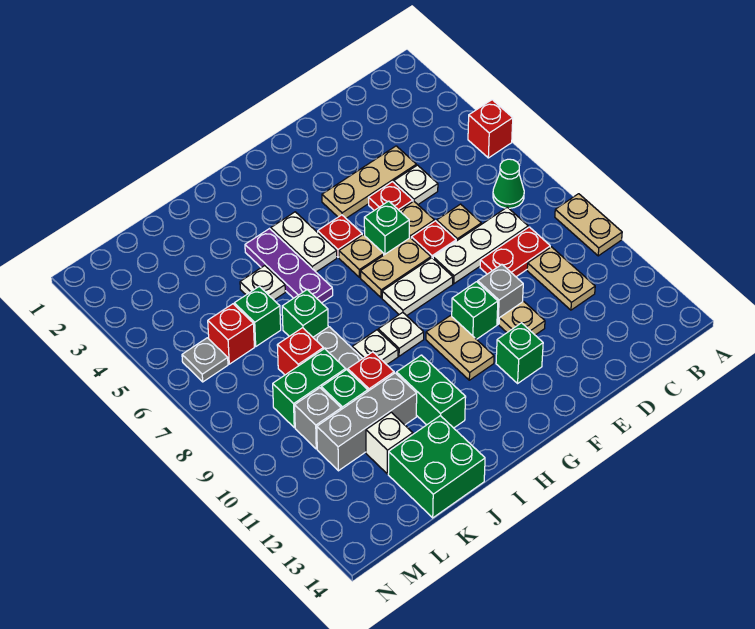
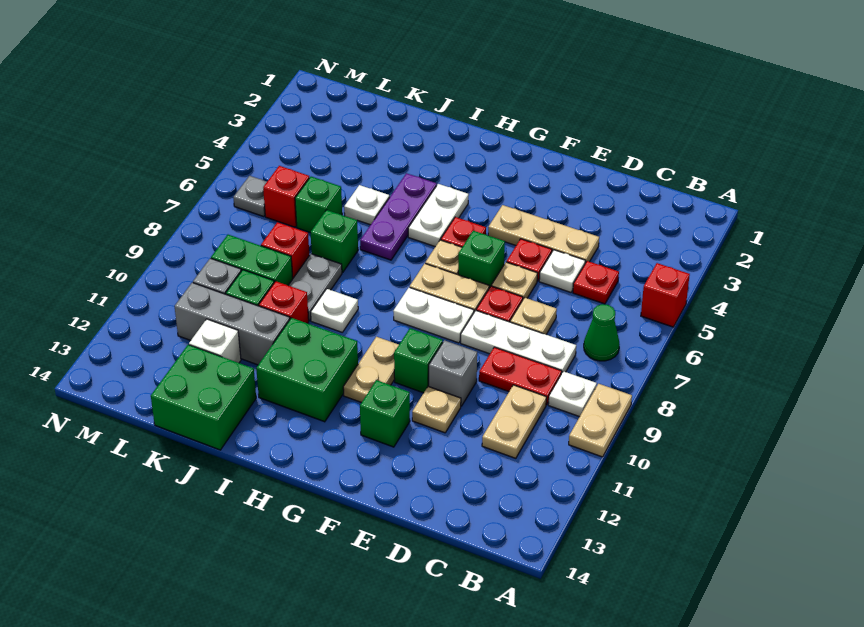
none -> red 1x1 plate [573,261,619,304]
white 1x1 plate [378,312,424,356] -> white 1x1 plate moved to [548,371,597,417]
green 1x2 brick [397,355,466,428] -> green 2x2 brick [256,318,358,422]

